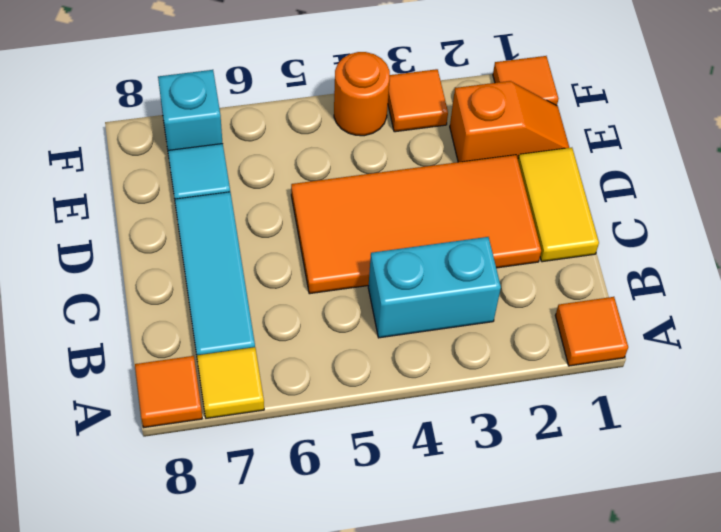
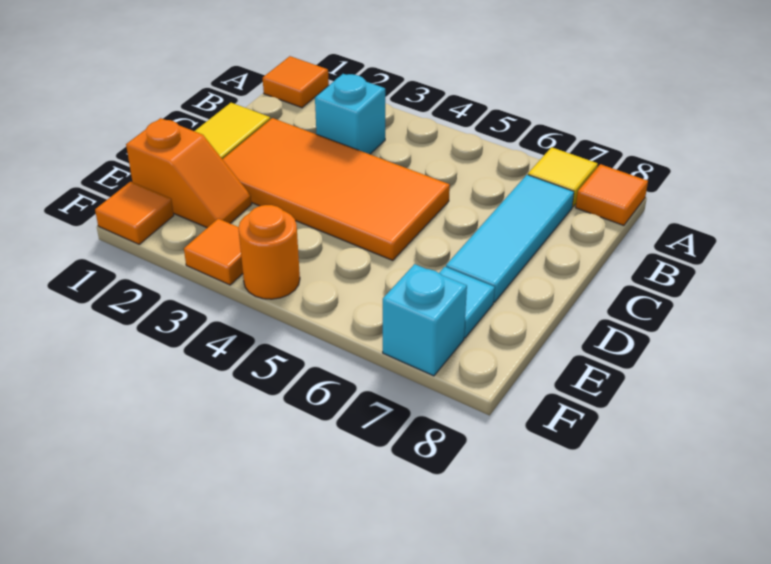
cyan 1x2 brick [368,237,501,338] -> cyan 1x1 brick [315,74,385,154]
orange 1x2 slope [450,81,569,162] -> orange 1x2 slope turned to [126,118,252,228]

